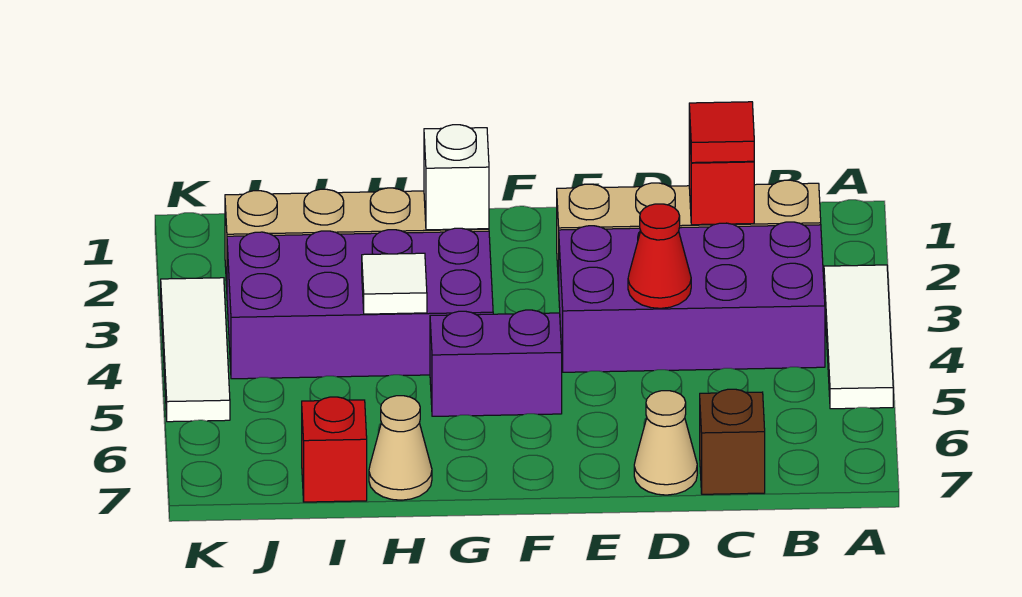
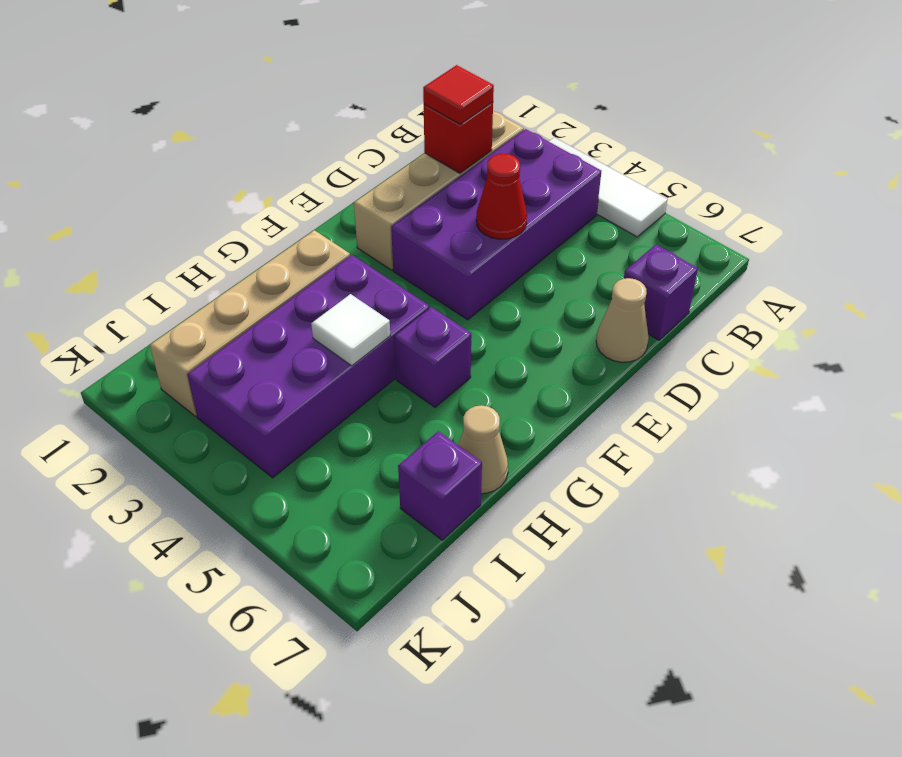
brown 1x1 brick [700,389,765,494] -> purple 1x1 brick [624,244,698,340]
purple 1x2 brick [430,310,562,416] -> purple 1x1 brick [394,307,471,407]
white 1x1 brick [424,125,489,230] -> none
red 1x1 brick [302,397,367,502] -> purple 1x1 brick [398,431,482,540]
white 1x3 tile [161,278,230,422] -> none

